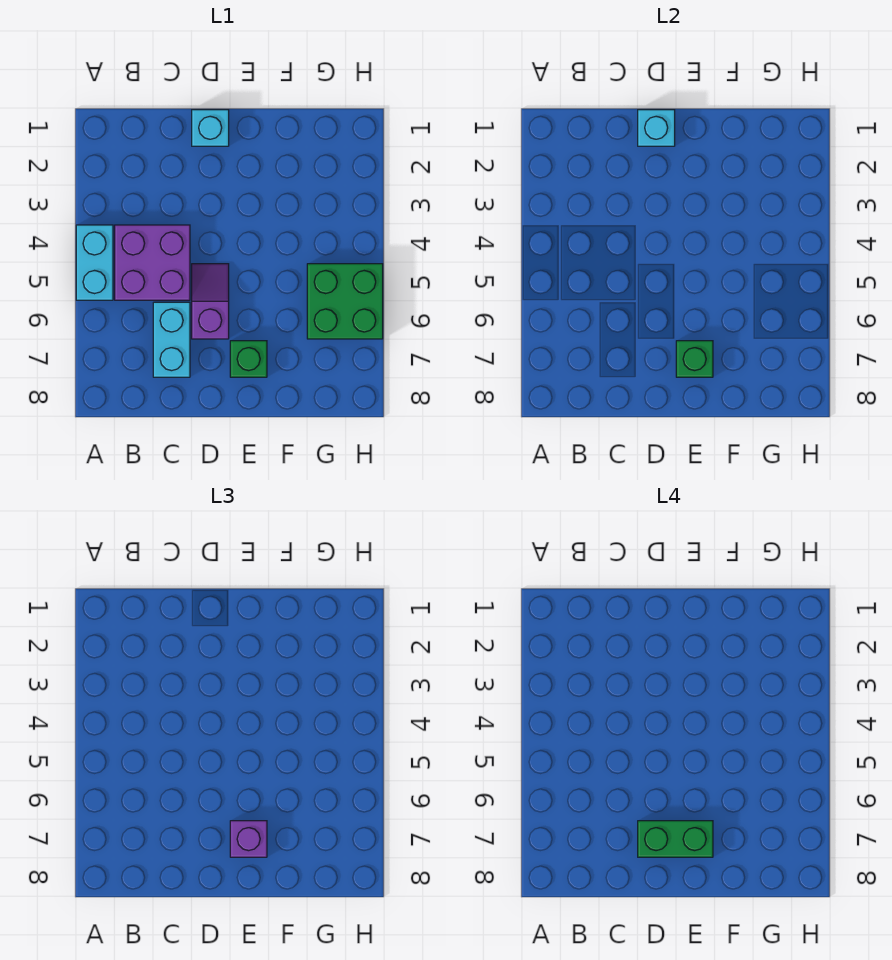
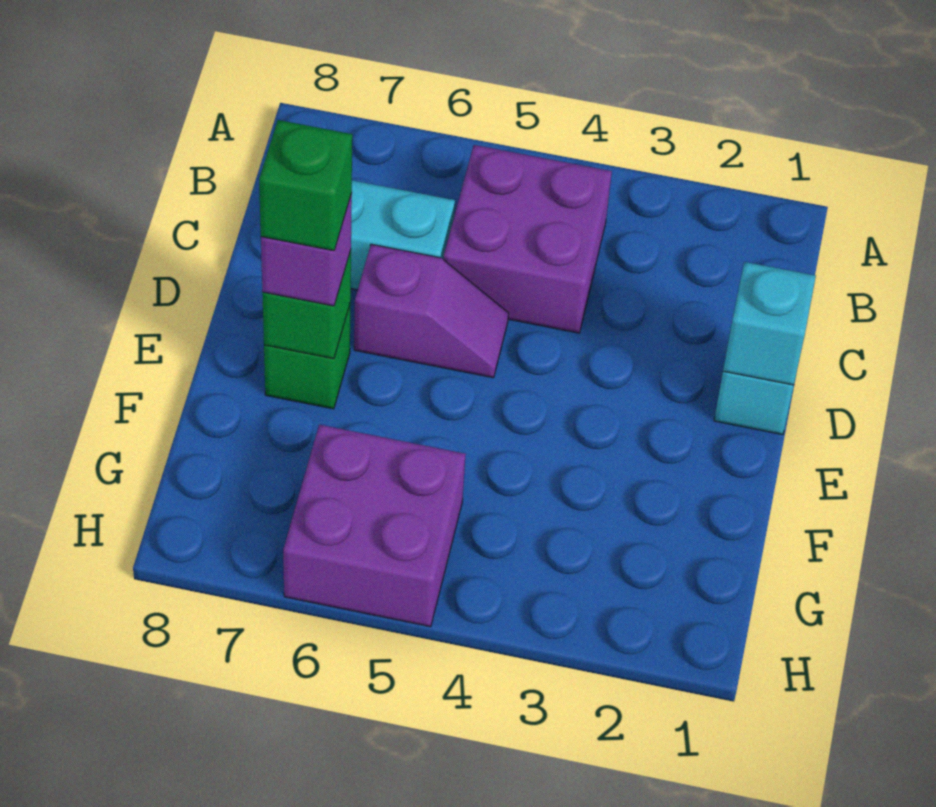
cyan 1x2 brick [76,225,113,300] -> none
green 1x2 brick [638,821,713,857] -> green 1x1 brick [259,120,352,251]
green 2x2 brick [307,264,383,339] -> purple 2x2 brick [283,425,466,627]

